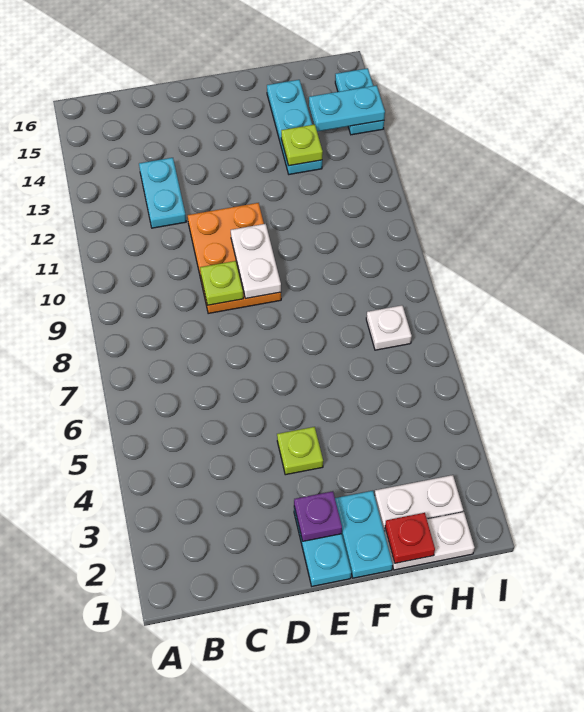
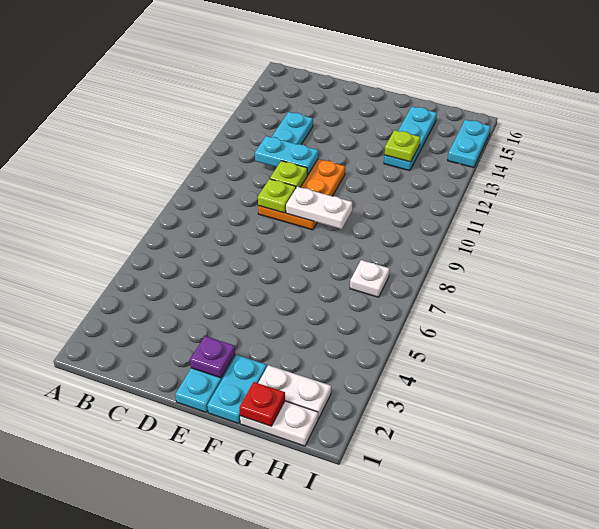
lime 1x1 plate [277,427,323,475] -> lime 1x1 plate moved to [270,161,307,187]
white 1x2 plate [231,224,281,299] -> white 1x2 plate turned to [286,187,353,229]
cyan 1x2 plate [309,85,385,131] -> cyan 1x2 plate moved to [255,136,318,175]

